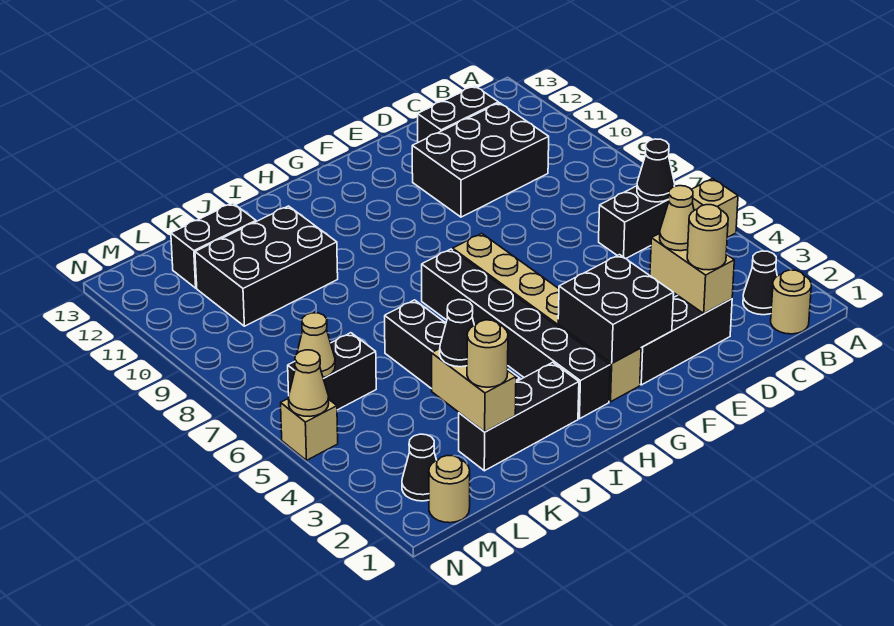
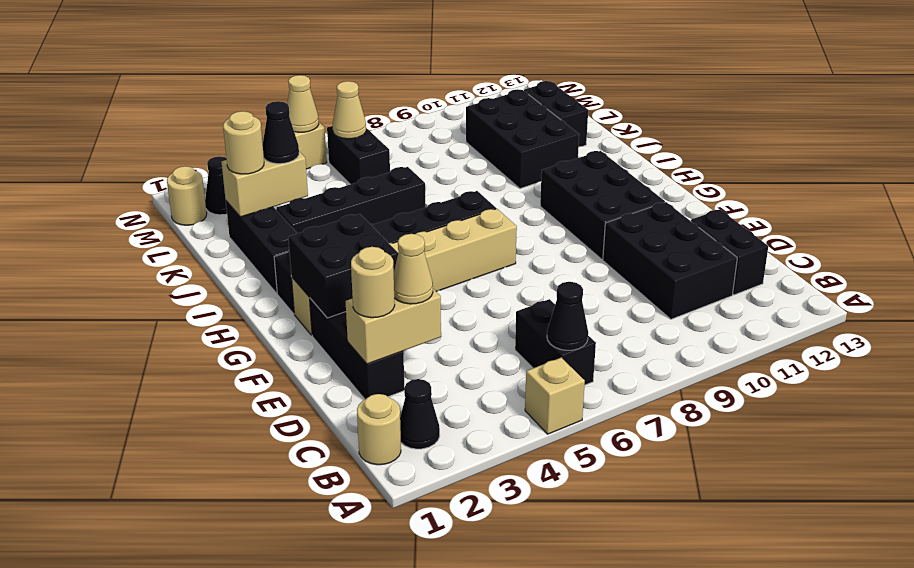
none -> black 2x3 brick [540,151,665,259]

